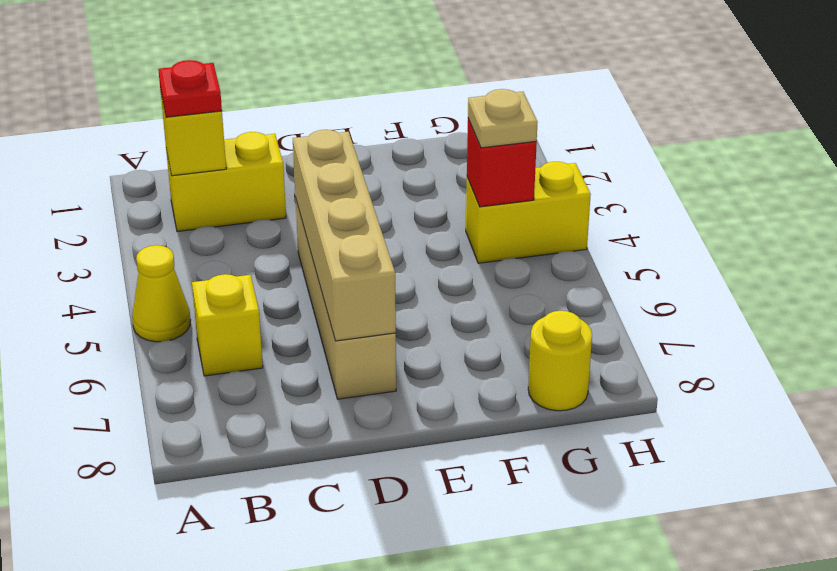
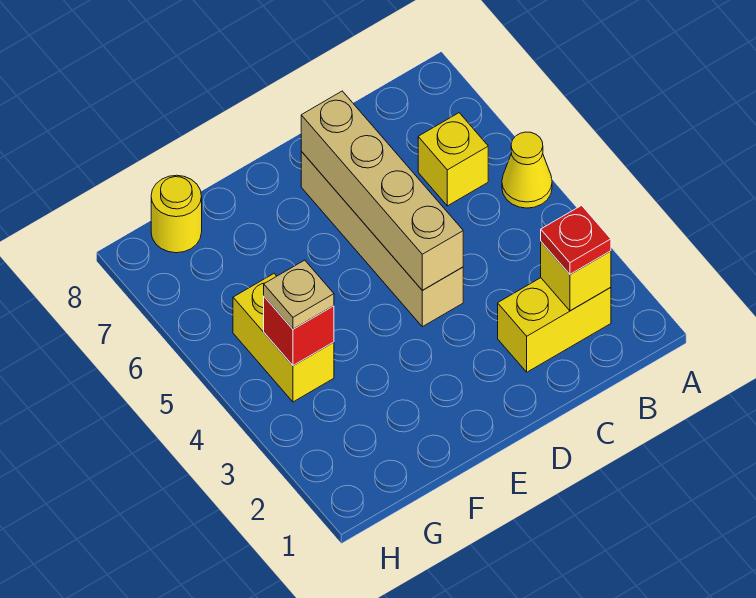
yellow 1x2 brick [466,162,591,263] -> yellow 1x2 brick turned to [233,274,334,402]

